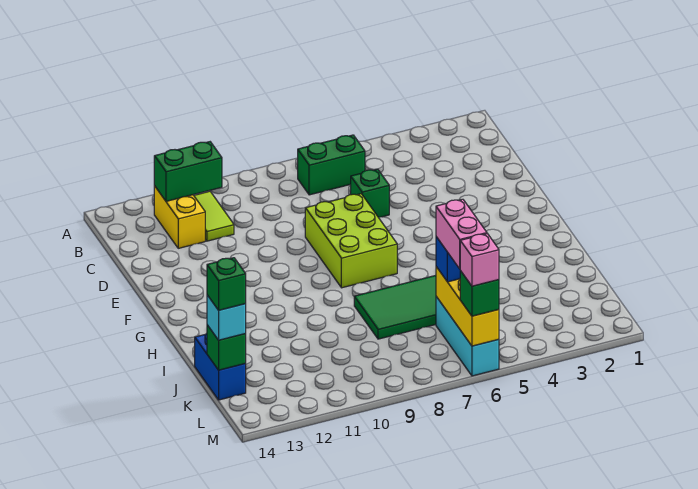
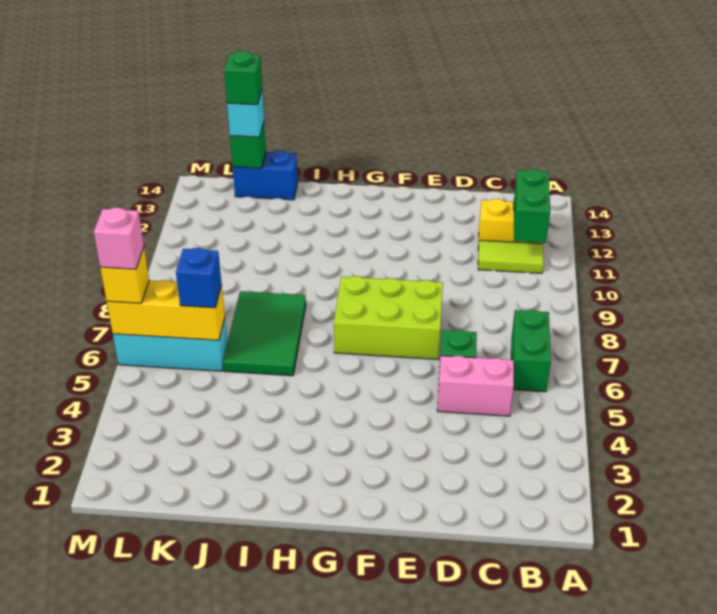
pink 1x2 brick [436,199,487,269] -> pink 1x2 brick moved to [437,356,514,416]
green 1x1 brick [460,271,499,316] -> yellow 1x1 brick [100,248,149,303]

